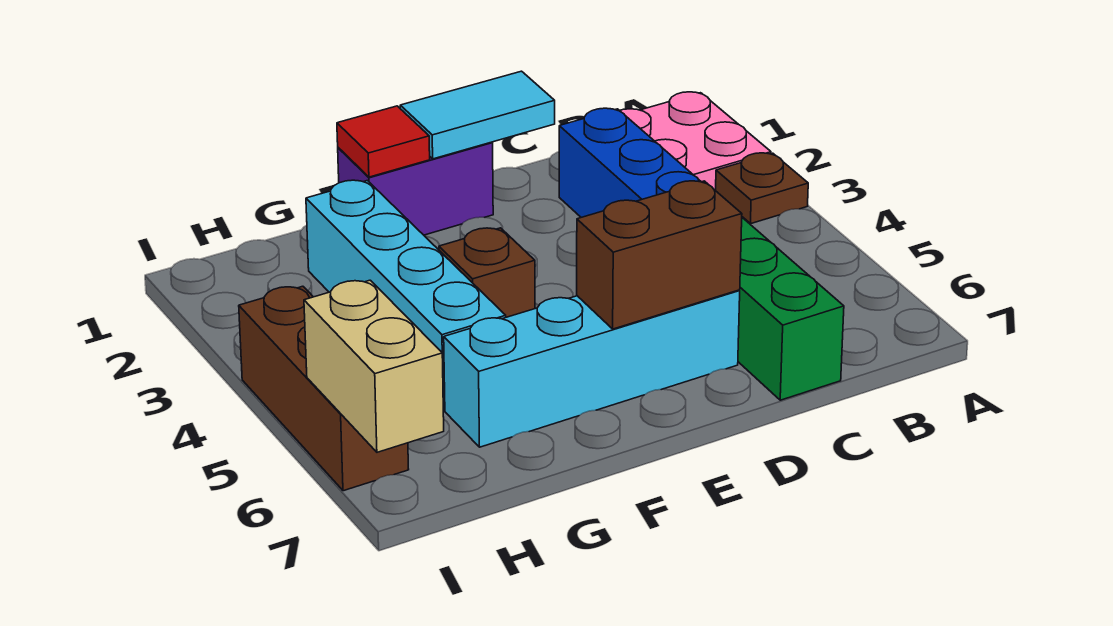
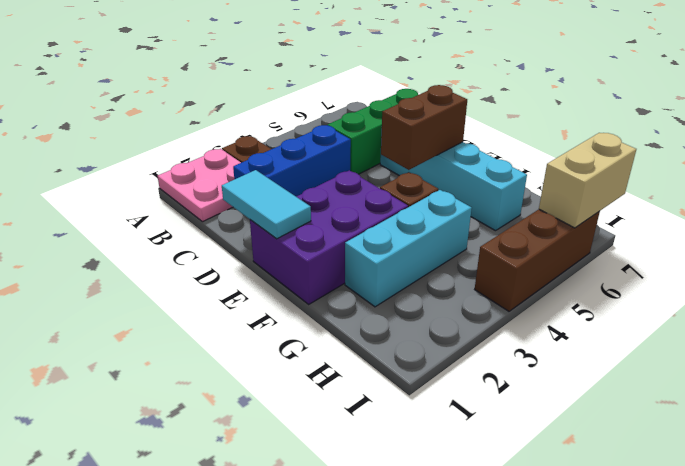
brown 1x2 brick [577,181,742,329] -> brown 1x2 brick turned to [381,85,467,170]
purple 1x2 brick [338,142,493,235] -> purple 2x3 brick [250,170,408,304]
red 1x1 tile [337,106,430,177] -> none
cyan 1x4 brick [306,180,506,410] -> cyan 1x3 brick [345,190,472,307]

